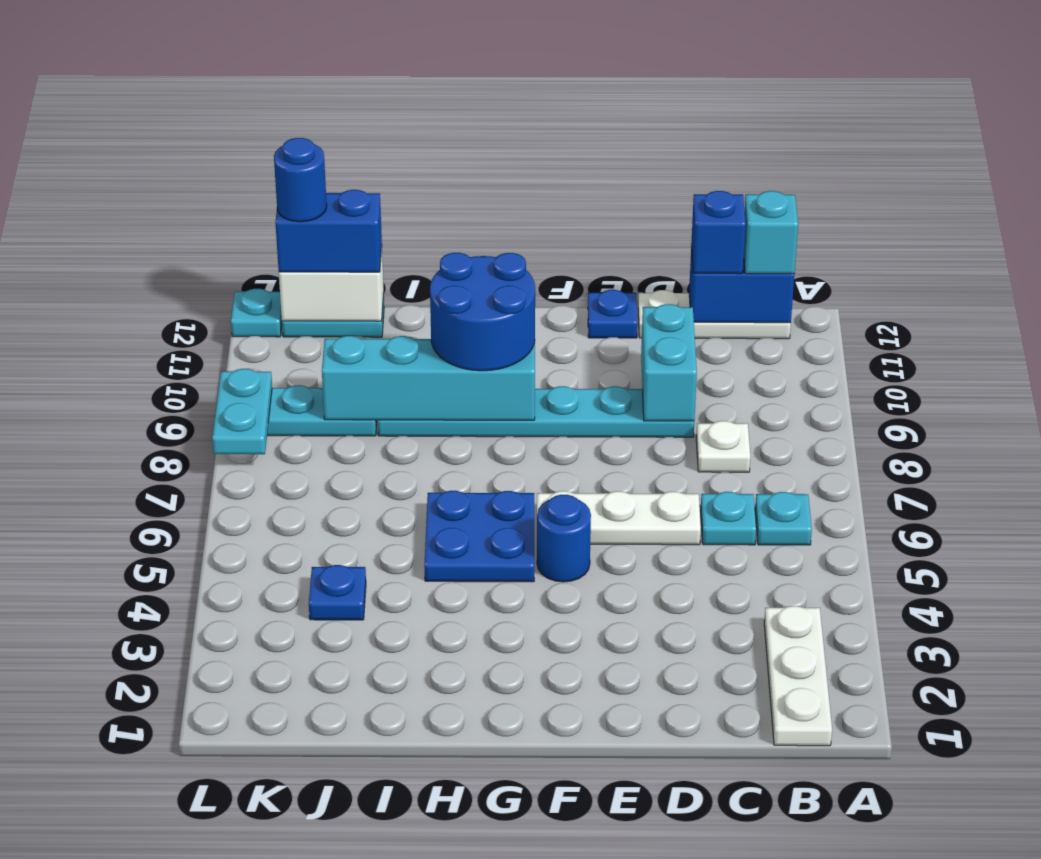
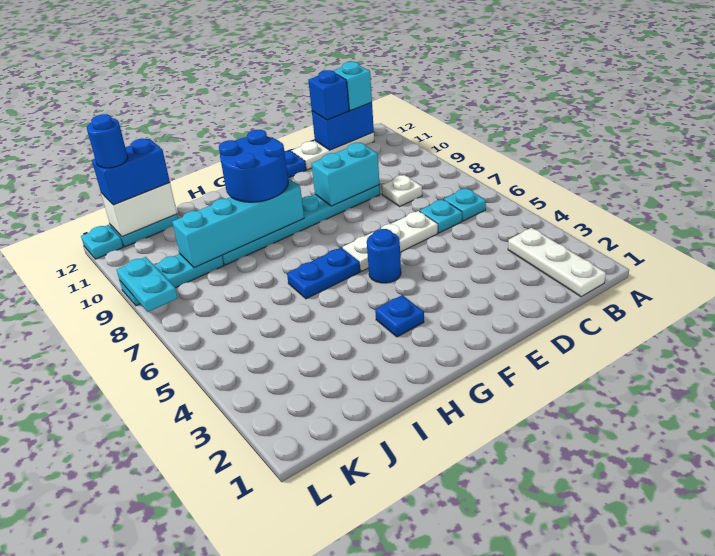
cyan 1x2 brick [641,304,697,421] -> cyan 1x2 brick turned to [312,143,380,206]
blue 2x2 plate [424,491,534,582] -> blue 1x2 plate [287,248,360,299]
blue 1x1 plate [309,565,366,620] -> blue 1x1 plate moved to [375,295,424,337]

